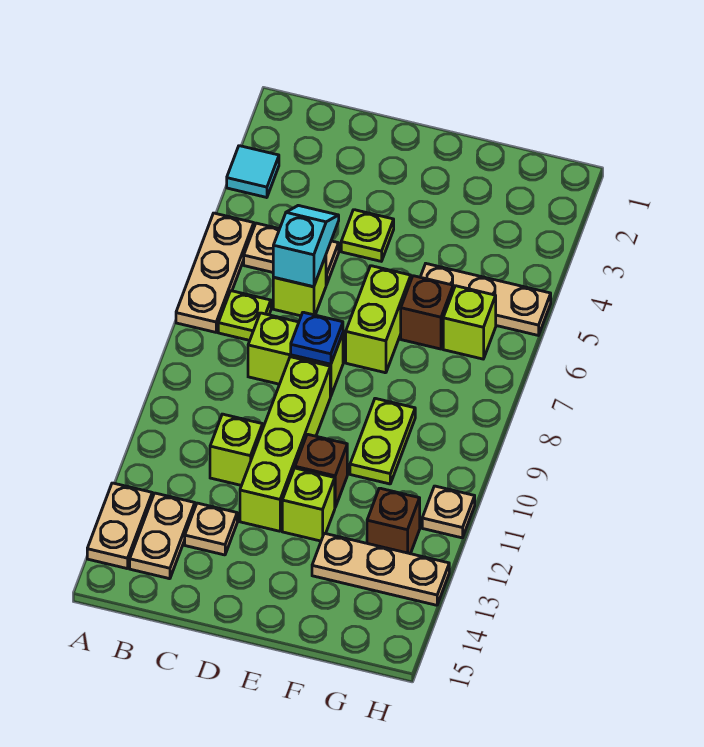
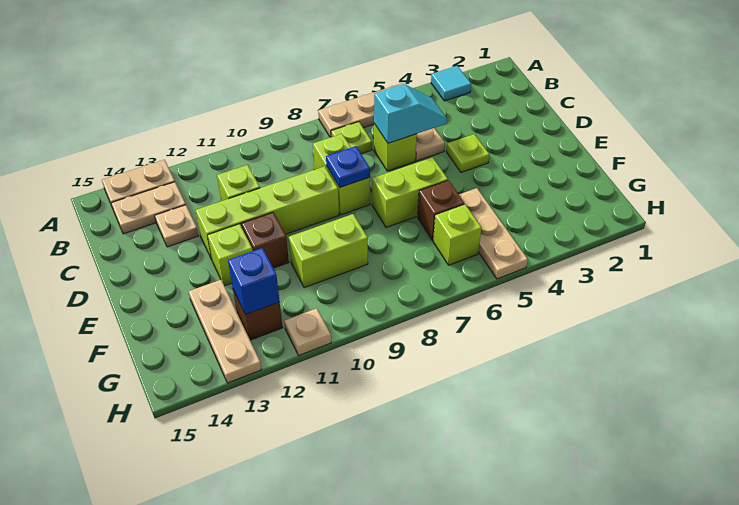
lime 1x2 plate [350,398,415,484] -> lime 1x2 brick [289,214,368,288]
none -> blue 1x1 brick [228,248,280,315]

